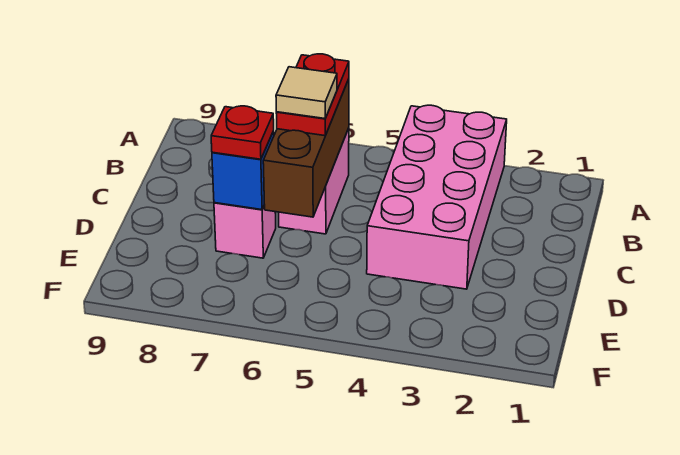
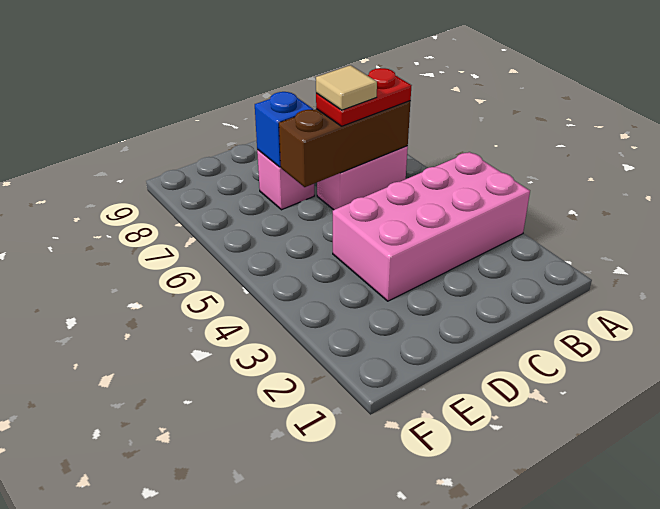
red 1x1 plate [211,106,274,159] -> none

